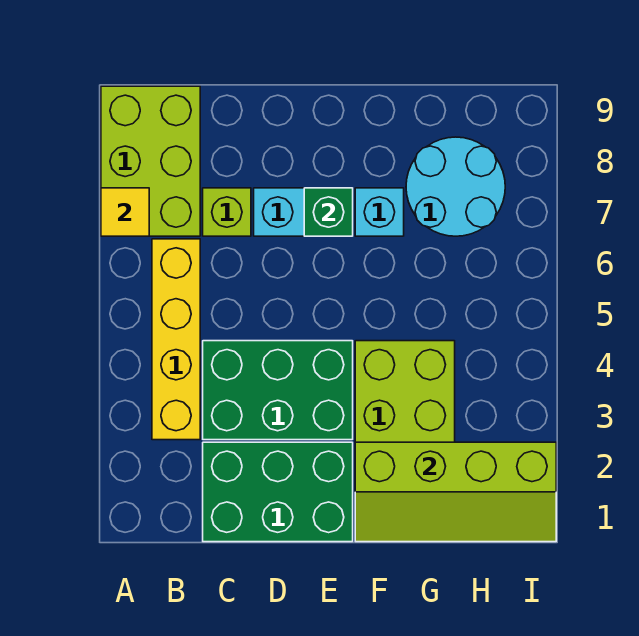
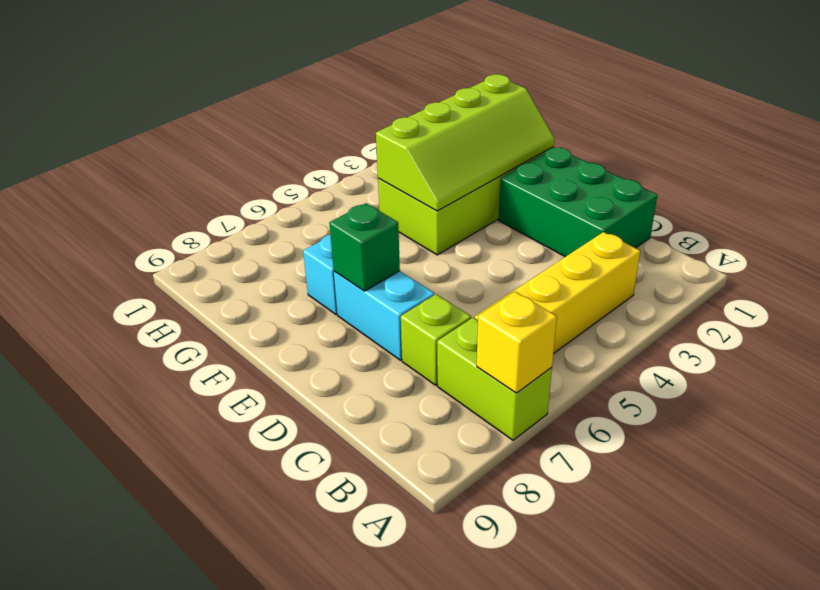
lime 2x3 brick [101,86,200,236] -> lime 1x2 brick [437,318,552,440]
yellow 1x1 tile [101,188,149,236] -> yellow 1x1 brick [477,292,557,393]
green 2x3 brick [203,341,353,440] -> none
lime 2x4 slope [355,442,556,542] -> lime 2x4 slope turned to [376,74,555,211]
cyan 2x2 round brick [406,137,505,236] -> none

